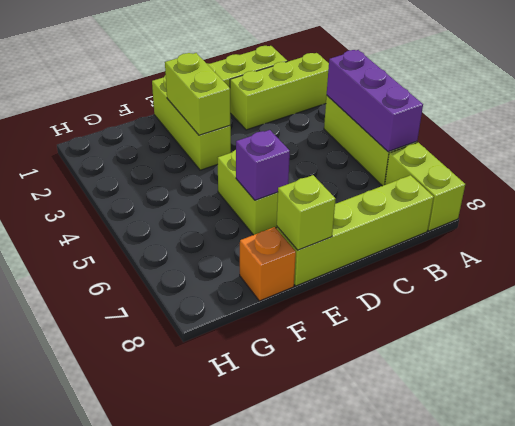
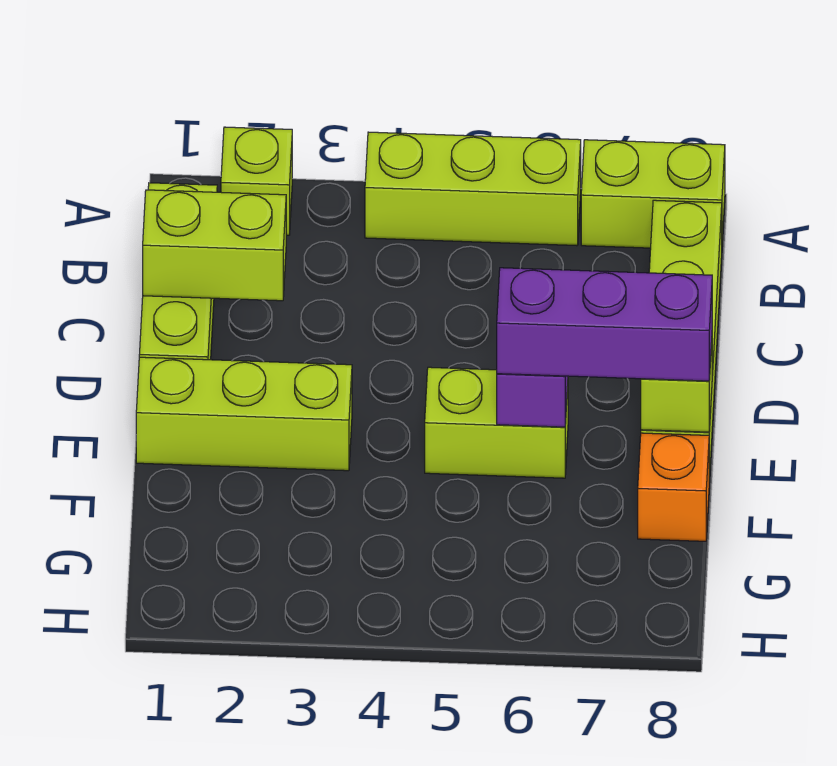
lime 1x3 brick [230,53,329,130] -> lime 1x1 brick [221,127,292,235]
purple 1x3 brick [327,50,423,152] -> purple 1x3 brick moved to [497,268,712,381]
lime 1x2 brick [165,53,230,135] -> lime 1x2 brick moved to [143,190,286,301]

